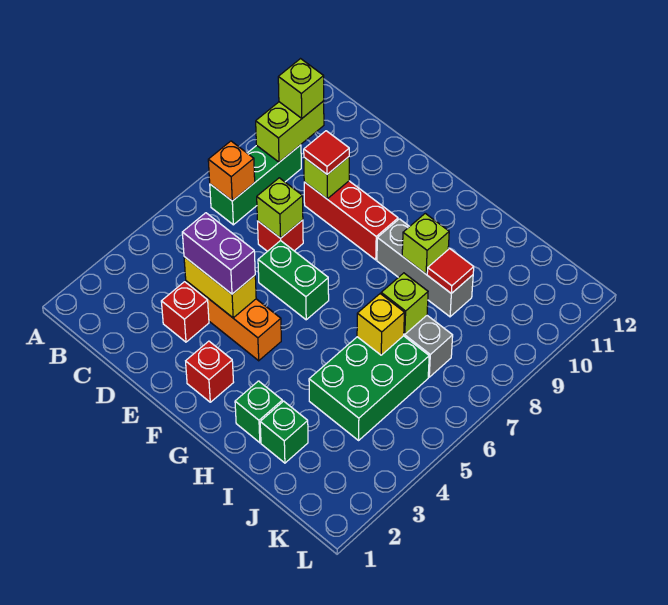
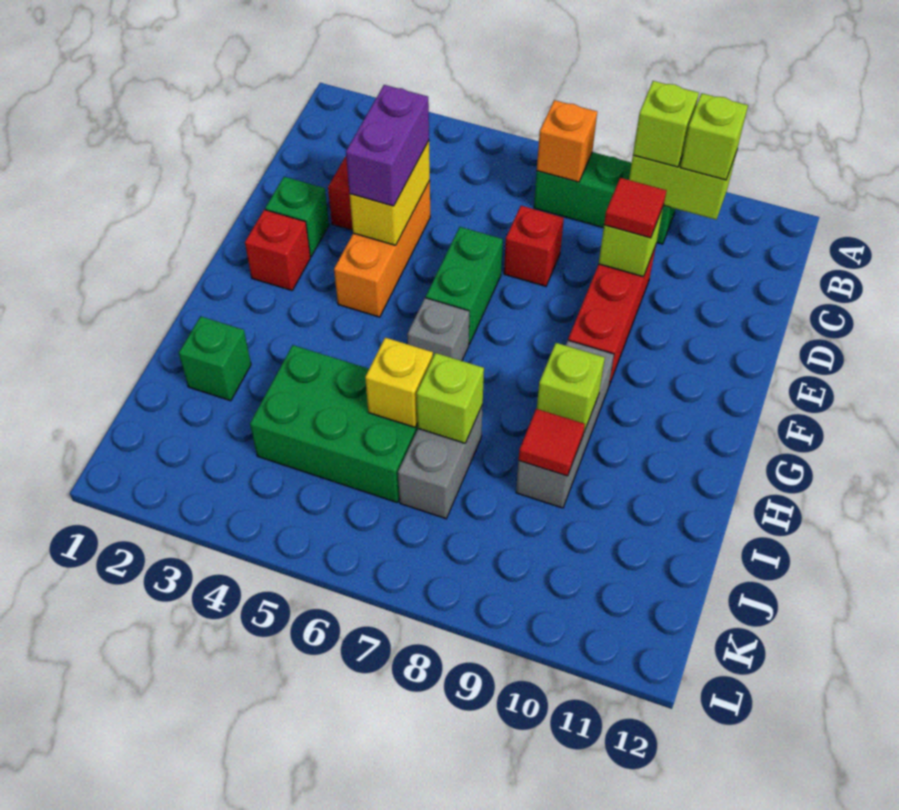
lime 1x1 brick [257,178,303,238] -> lime 1x1 brick moved to [633,81,699,167]
none -> grey 1x1 brick [407,298,469,361]
green 1x1 brick [235,381,282,443] -> green 1x1 brick moved to [265,177,329,256]

